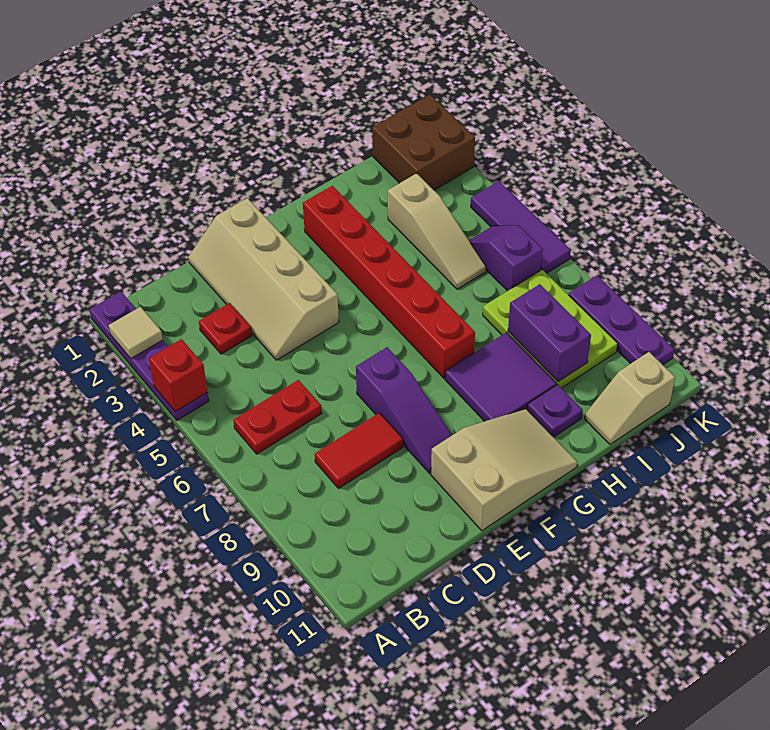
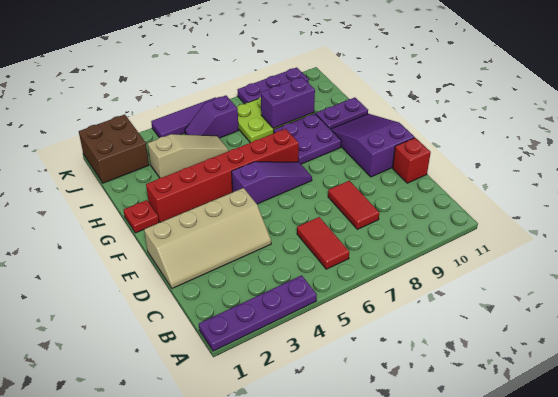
tan 1x1 tile [109,307,163,358] -> none
red 1x1 brick [149,339,207,412] -> red 1x1 brick moved to [393,138,431,183]
red 1x2 plate [233,380,322,454] -> red 1x2 tile [297,217,349,269]
red 1x1 plate [199,303,252,354] -> red 1x1 plate moved to [124,200,159,233]
purple 1x3 slope [356,347,452,474] -> purple 1x3 slope moved to [232,162,312,204]
tan 2x3 slope [431,409,578,531] -> purple 2x3 slope [331,114,415,177]
purple 2x2 tile [445,333,556,421] -> purple 2x2 plate [274,113,341,164]
purple 1x1 plate [527,385,583,437] -> purple 1x2 plate [316,98,368,129]
tan 1x2 slope [584,352,675,444] -> none

